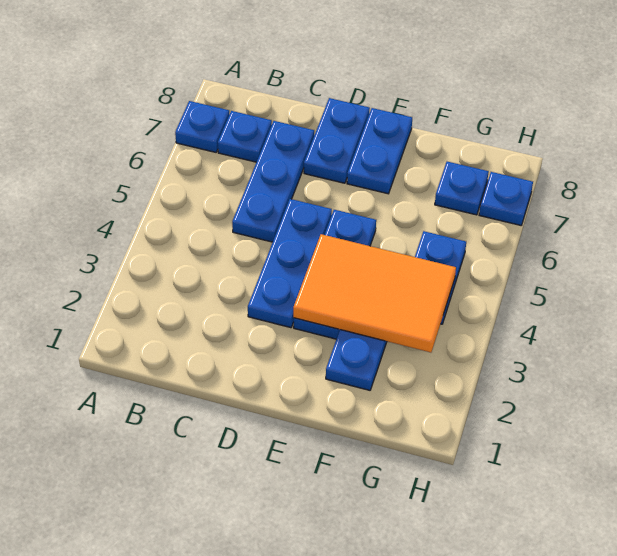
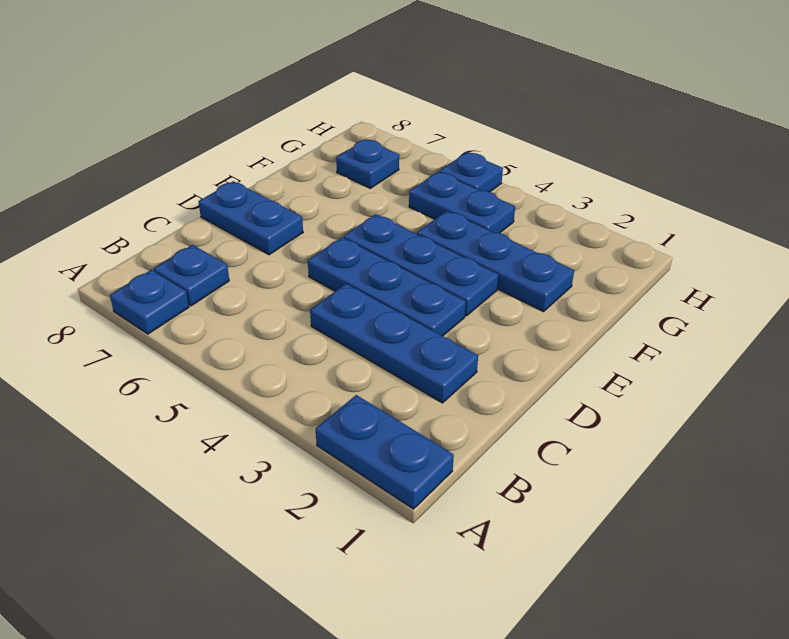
blue 1x3 plate [232,121,314,242] -> blue 1x3 plate moved to [310,284,478,403]
orange 2x3 tile [293,234,456,352] -> none
blue 1x2 plate [347,108,412,194] -> blue 1x2 plate moved to [316,395,454,509]
blue 1x1 plate [479,172,533,225] -> blue 1x1 plate moved to [439,152,503,192]

